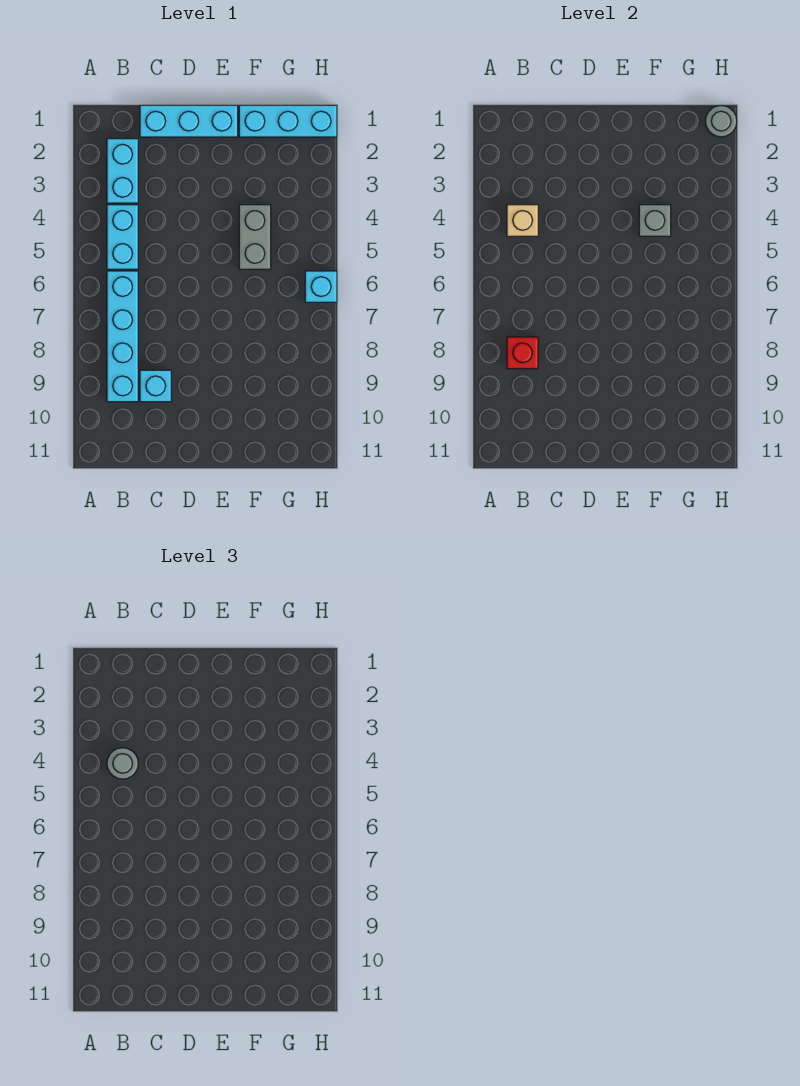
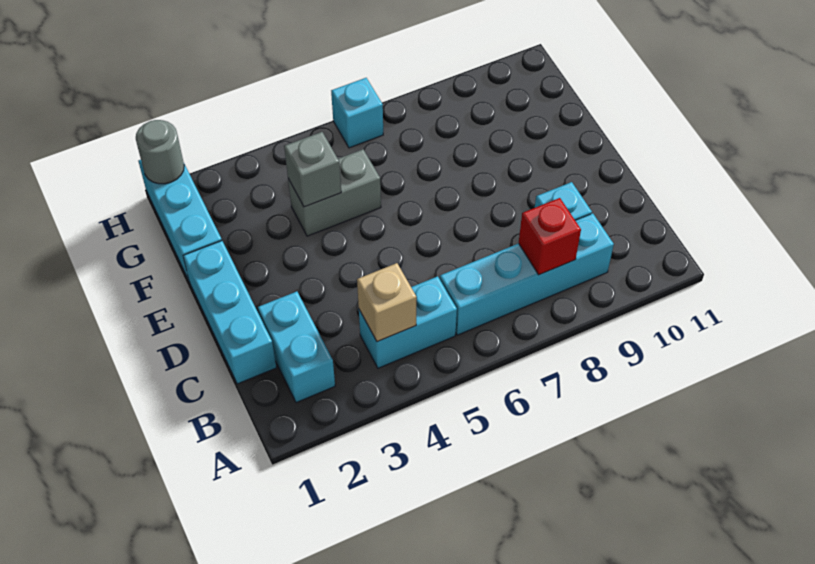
cyan 1x2 brick [107,139,138,203] -> cyan 1x2 brick turned to [258,292,335,403]
grey 1x1 round brick [107,748,138,779] -> none

